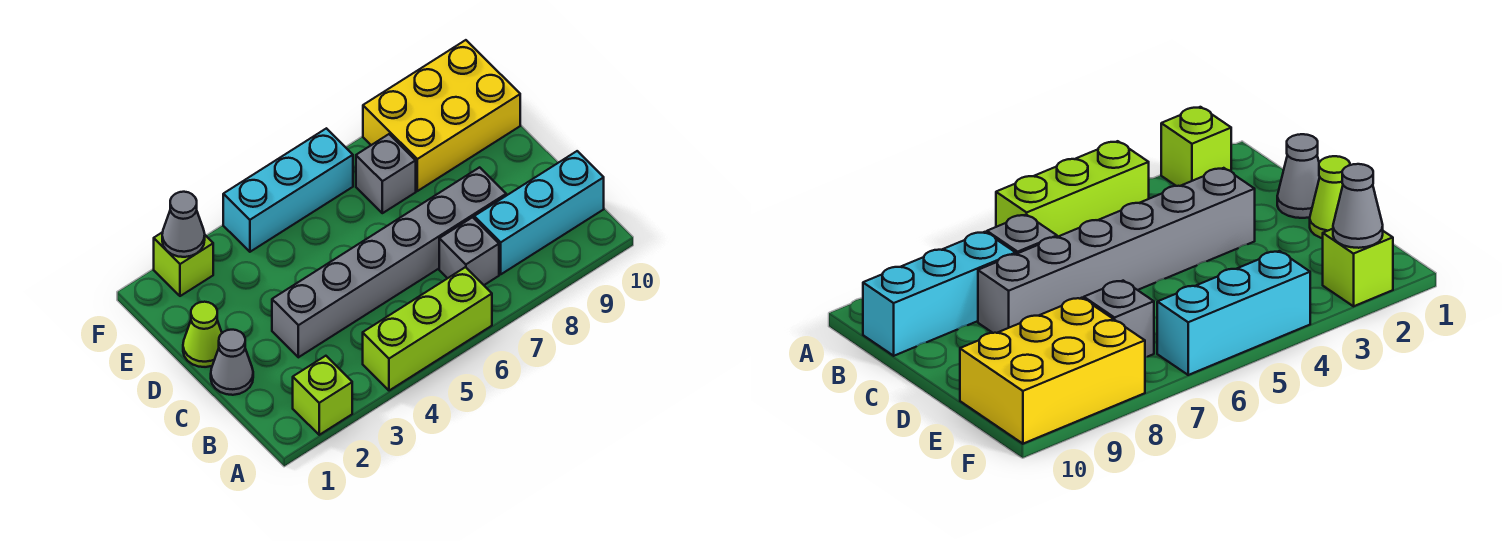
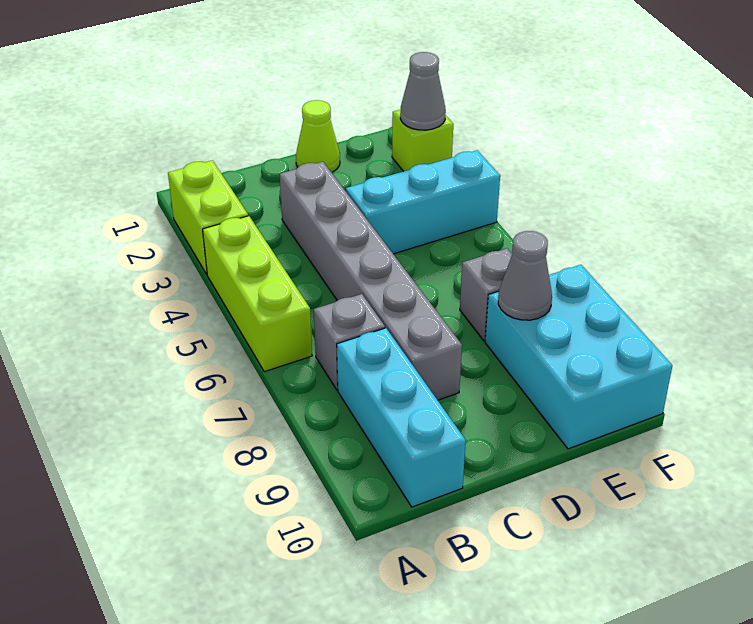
lime 1x1 brick [293,356,352,435] -> lime 1x2 brick [168,160,248,274]
grey 1x1 cone [211,330,253,395] -> grey 1x1 cone moved to [498,231,552,320]
yellow 2x3 brick [363,40,520,191] -> cyan 2x3 brick [485,265,672,449]
cyan 1x3 brick [223,128,353,252] -> cyan 1x3 brick turned to [346,150,500,254]

